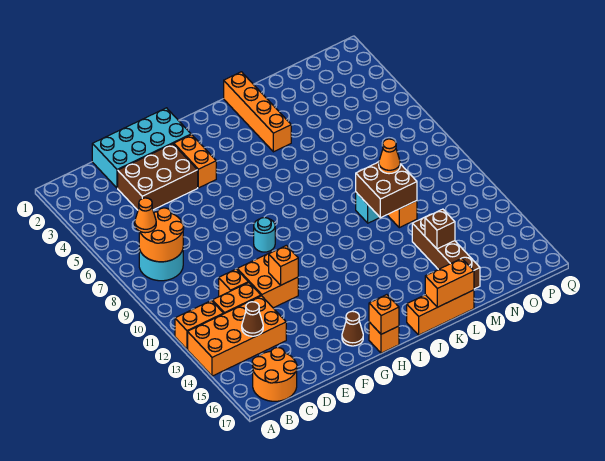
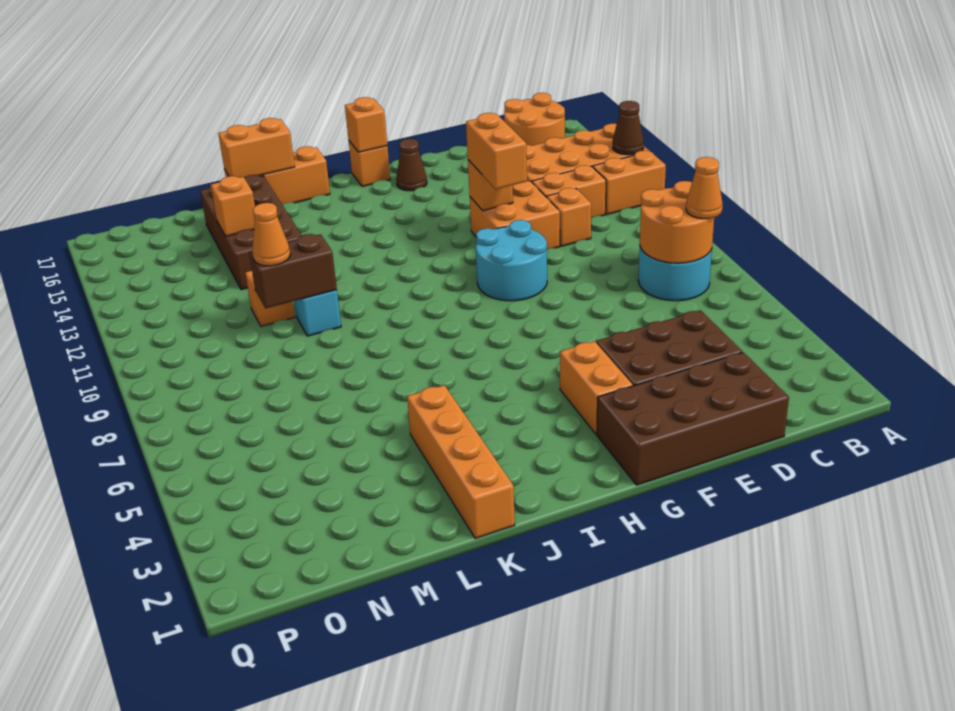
brown 1x1 cone [242,302,263,336] -> brown 1x1 cone moved to [613,101,644,155]
cyan 2x4 brick [92,108,191,188] -> brown 2x4 brick [597,352,789,485]
none -> orange 1x2 brick [466,113,527,189]
cyan 1x1 round brick [254,218,275,252] -> cyan 2x2 round brick [476,220,547,301]
brown 2x2 brick [356,162,417,218] -> brown 1x2 brick [249,234,337,308]
brown 1x4 brick [412,215,480,289] -> brown 2x4 brick [200,175,302,290]
brown 1x1 brick [425,209,455,249] -> orange 1x1 brick [211,176,255,236]

